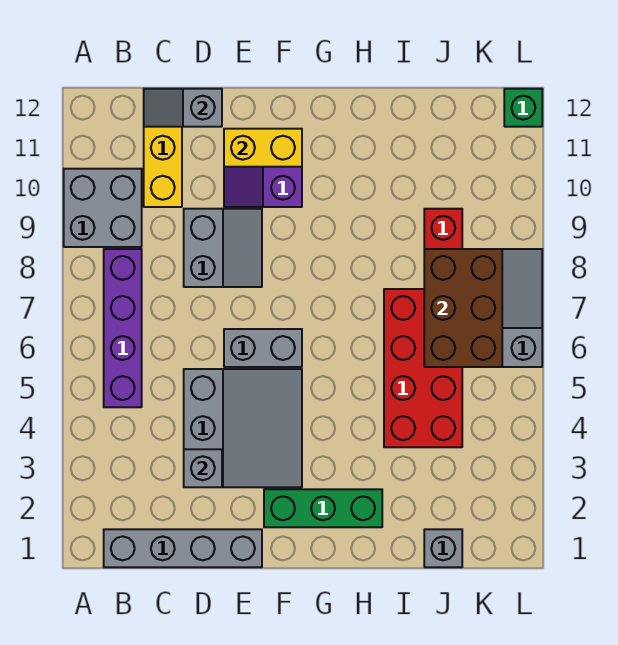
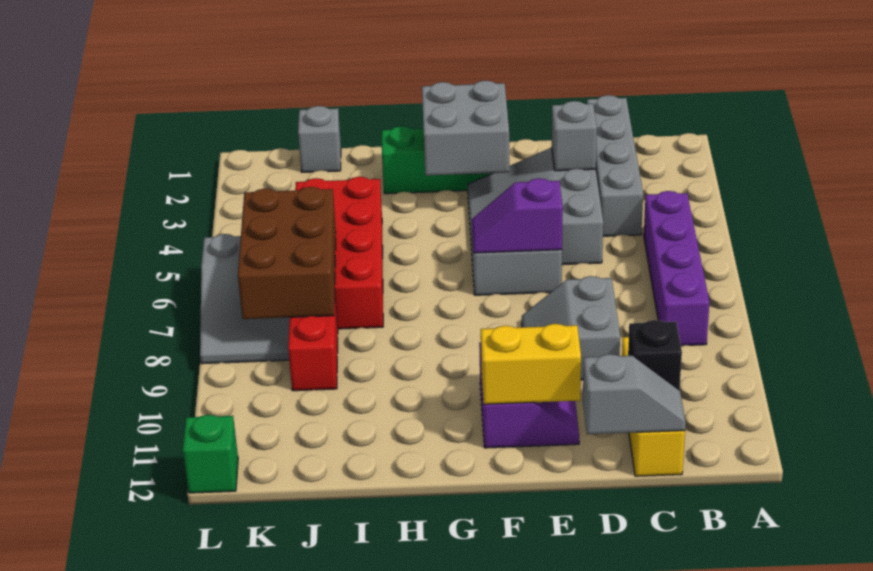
grey 2x2 brick [64,169,142,247] -> grey 2x2 brick moved to [422,81,509,176]
grey 1x4 brick [104,529,262,567] -> grey 1x4 brick turned to [587,95,643,236]
none -> black 1x1 brick [628,320,682,390]
none -> purple 1x2 slope [472,178,563,253]

